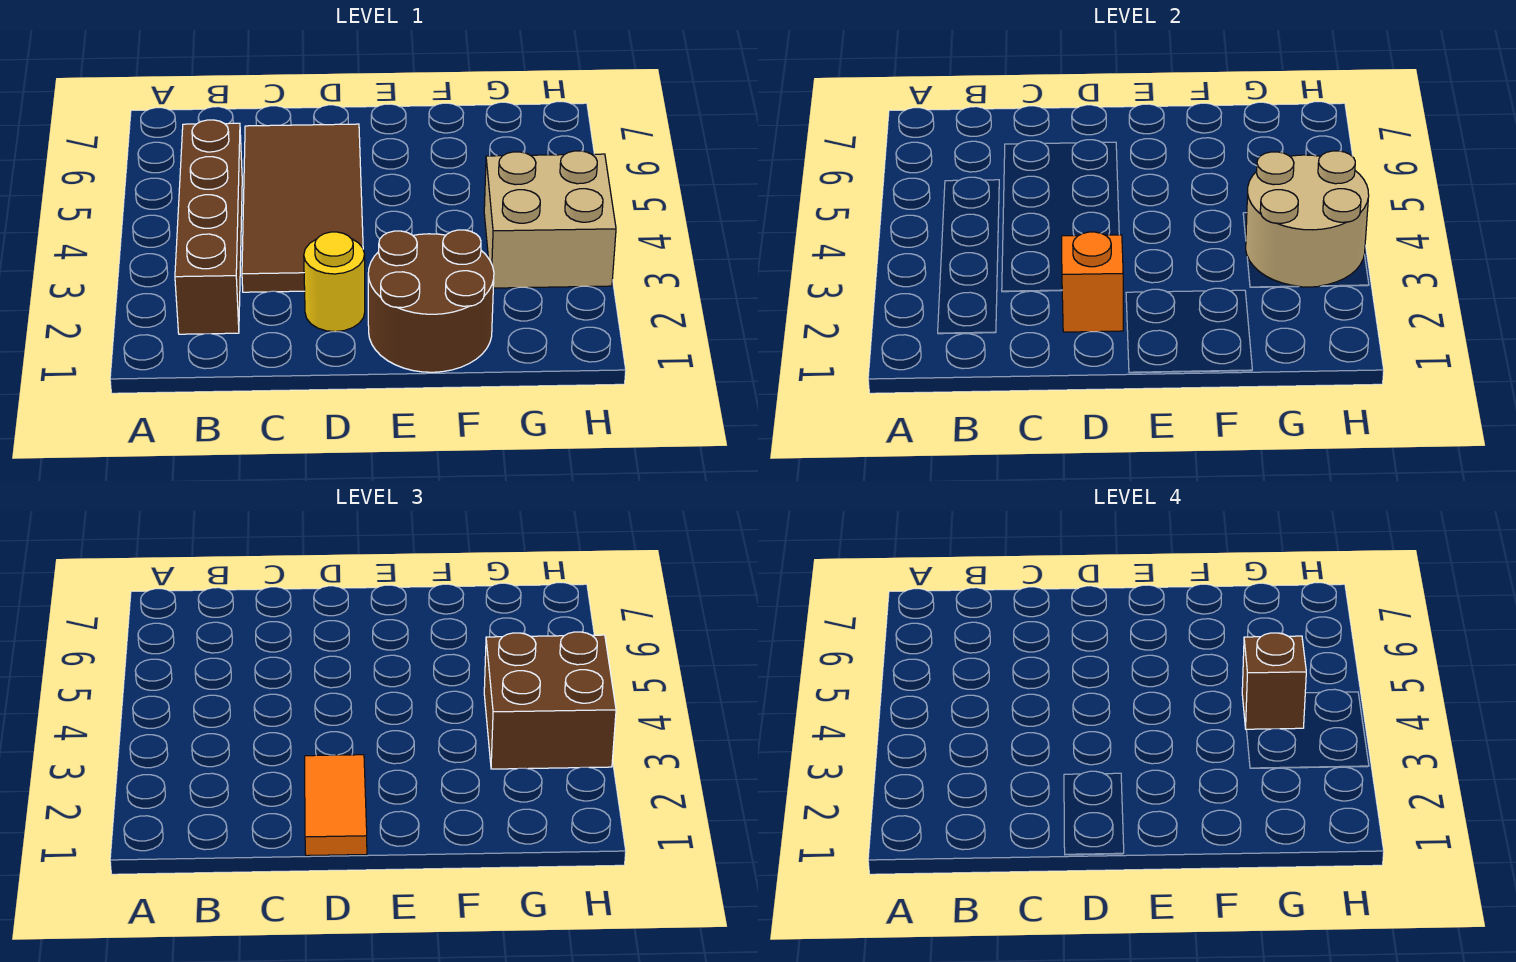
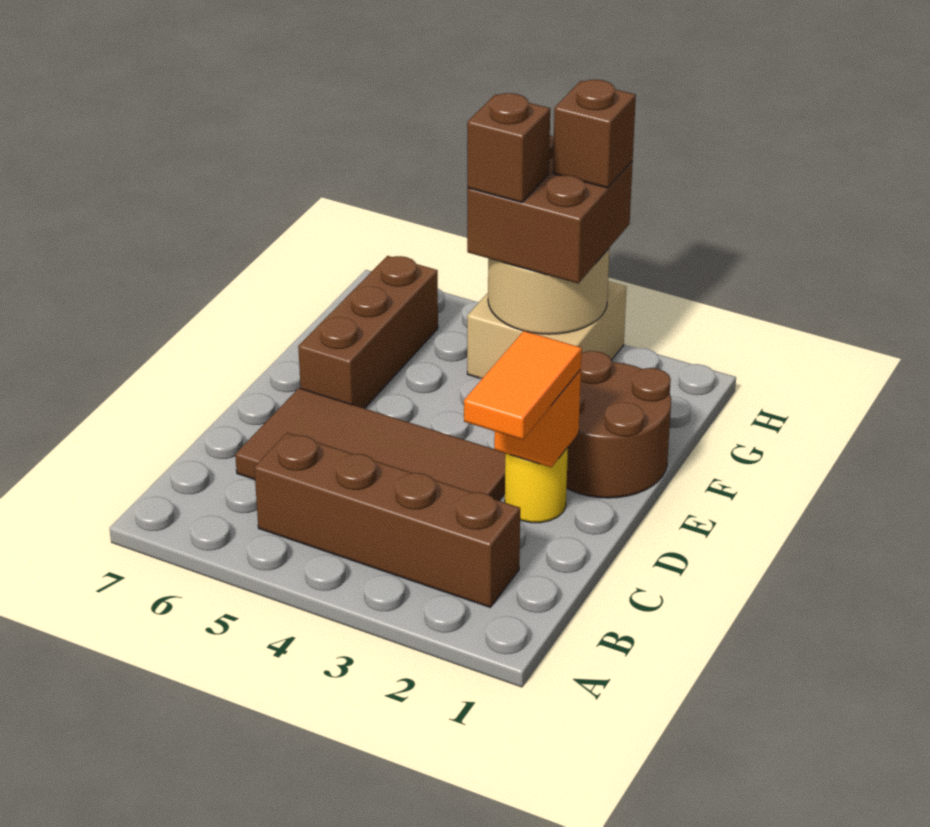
orange 1x2 tile [305,755,367,856] -> orange 1x2 tile turned to [464,331,582,440]
none -> brown 1x3 brick [298,256,438,408]
none -> brown 1x1 brick [553,80,636,188]

